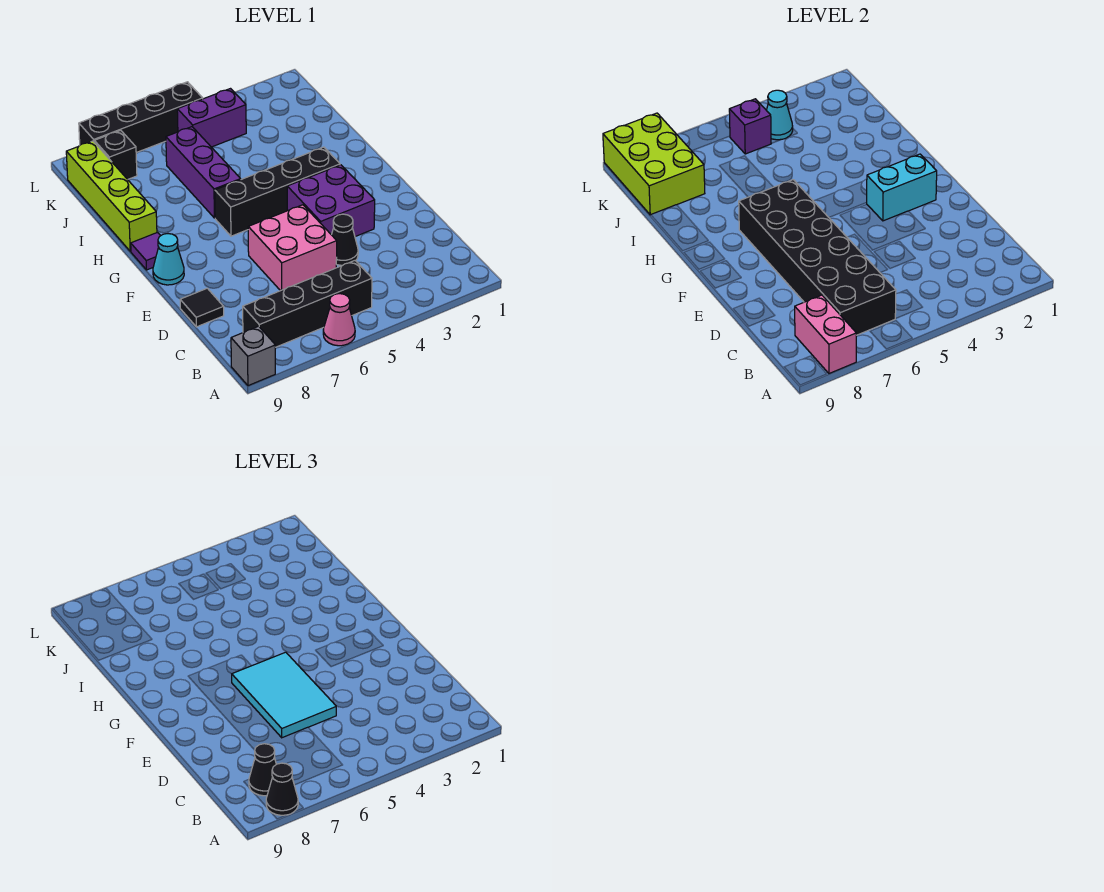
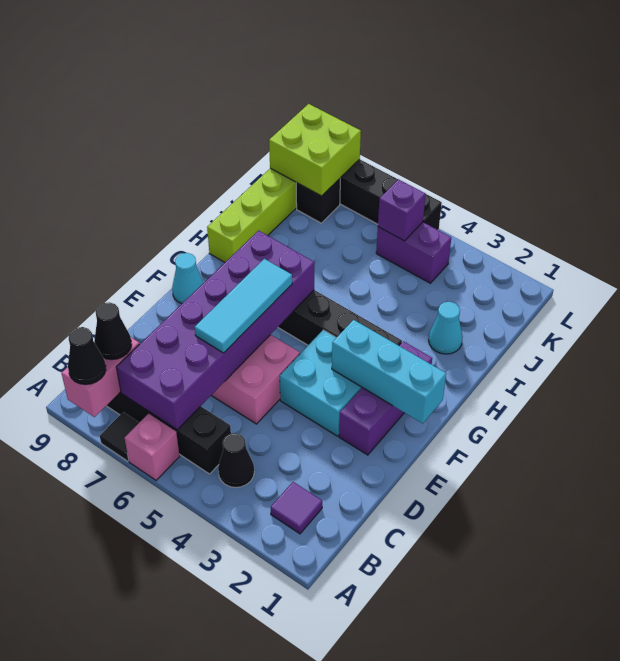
pink 1x1 cone [323,294,355,346] -> pink 1x1 brick [124,414,180,480]
grey 1x1 brick [231,326,275,386] -> none
black 2x6 brick [739,180,896,335] -> purple 2x6 brick [116,231,314,430]
black 1x1 cone [332,214,358,265] -> black 1x1 cone moved to [218,433,254,488]
cyan 2x3 tile [232,652,336,738] -> cyan 1x3 tile [195,259,292,353]
black 1x1 tile [180,288,224,327] -> black 1x1 tile moved to [100,412,139,461]
purple 2x2 brick [287,165,375,237] -> cyan 2x2 brick [280,330,362,436]
cyan 1x2 brick [866,154,937,221] -> cyan 1x3 brick [332,320,446,423]
purple 1x1 tile [131,232,161,270] -> purple 1x1 tile moved to [270,482,322,534]
purple 1x3 brick [166,127,241,218] -> purple 1x3 brick moved to [339,341,432,455]
lime 2x3 brick [603,113,705,215] -> lime 2x2 brick [269,104,361,196]
cyan 1x1 cone [766,90,793,140] -> cyan 1x1 cone moved to [429,302,463,354]

